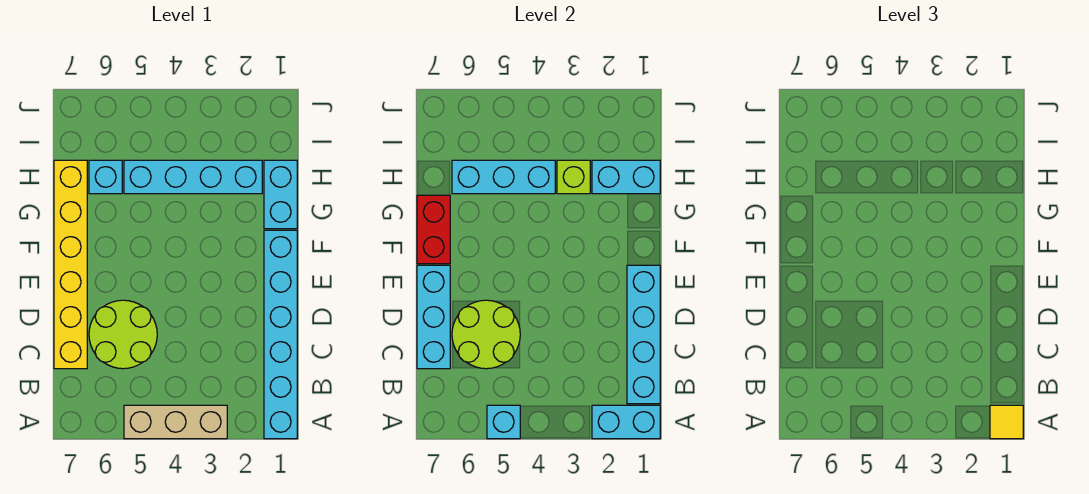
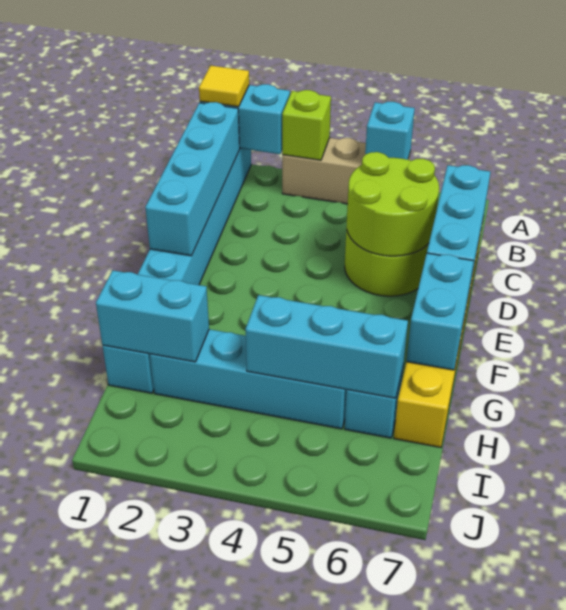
red 1x2 brick [417,195,450,264] -> cyan 1x2 brick [407,253,474,370]
lime 1x1 brick [557,160,590,194] -> lime 1x1 brick moved to [282,90,331,160]

